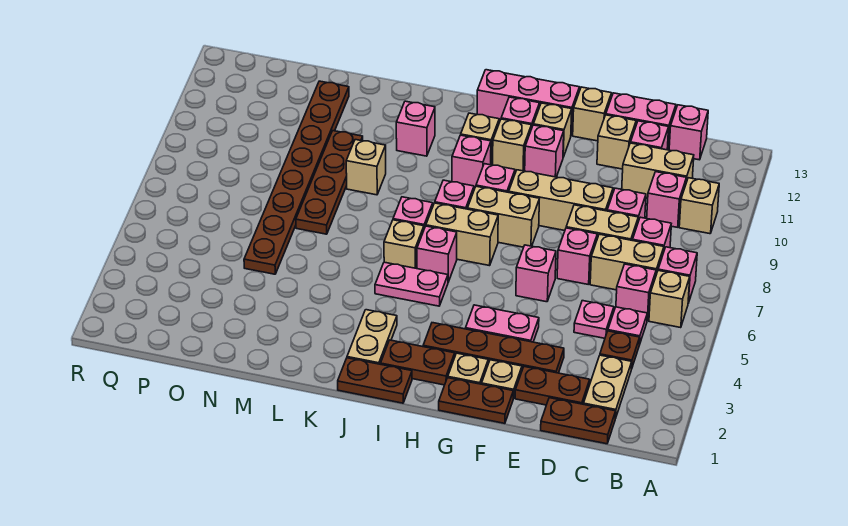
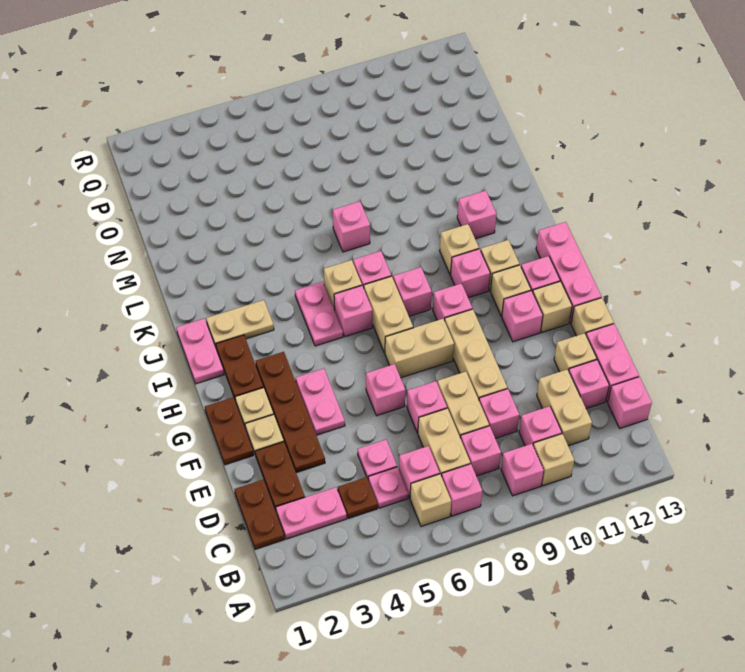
none -> pink 1x1 brick [501,444,544,496]
tan 1x2 plate [583,355,632,418] -> pink 1x2 plate [276,487,347,539]
tan 1x2 brick [467,186,539,247] -> tan 1x2 brick turned to [385,319,454,378]
brown 1x2 plate [338,358,412,403] -> pink 1x2 plate [176,319,224,384]
none -> pink 1x1 brick [333,201,370,252]
tan 1x1 brick [346,140,386,195] -> tan 1x1 brick moved to [440,224,479,275]
brown 1x4 plate [296,131,363,234] -> none
brown 1x8 plate [244,81,349,274] -> none

